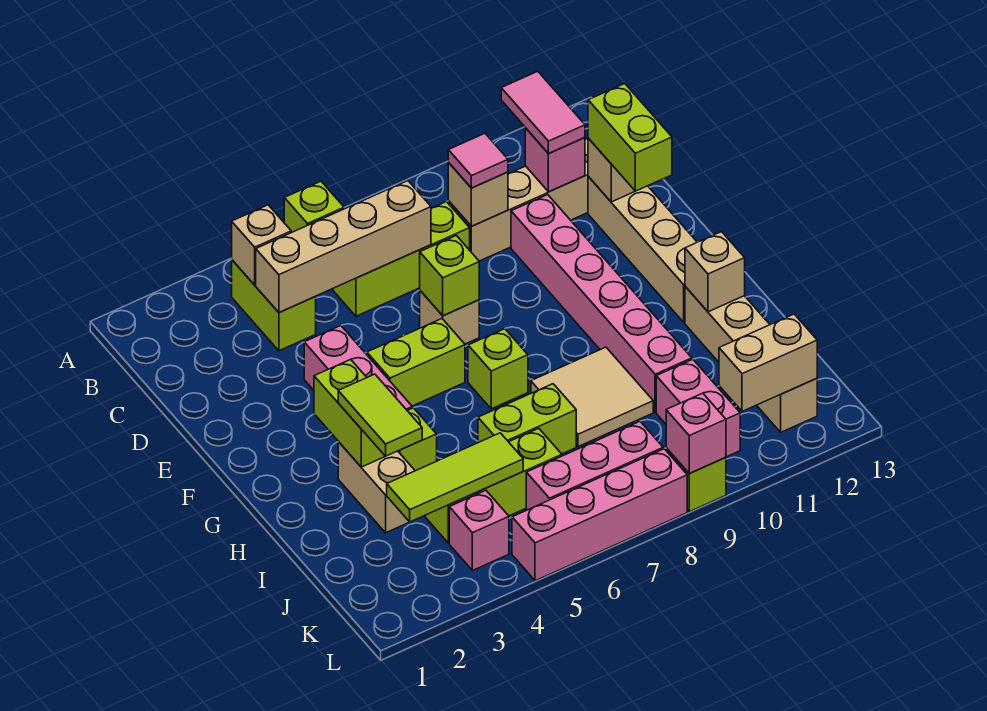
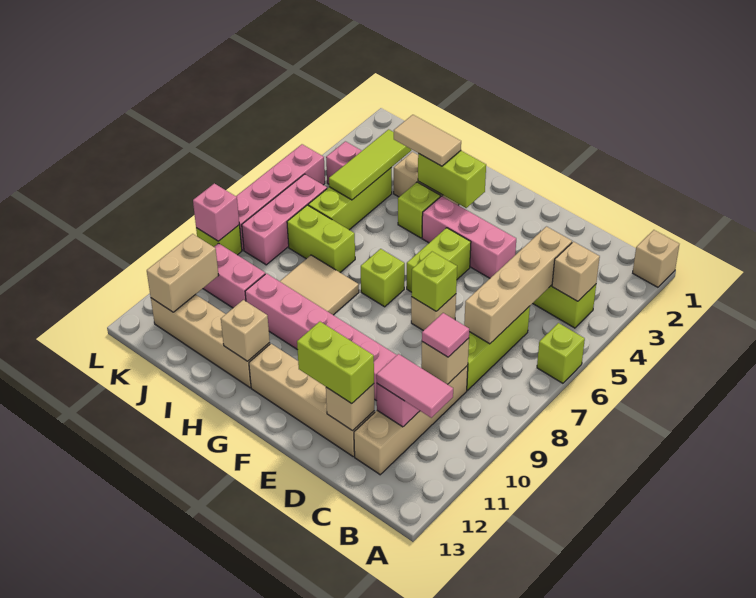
none -> tan 1x1 brick [633,230,679,287]
lime 1x2 tile [338,374,422,456] -> tan 1x2 tile [394,115,461,166]
lime 1x2 brick [478,384,576,454] -> lime 1x2 brick turned to [287,205,355,272]

